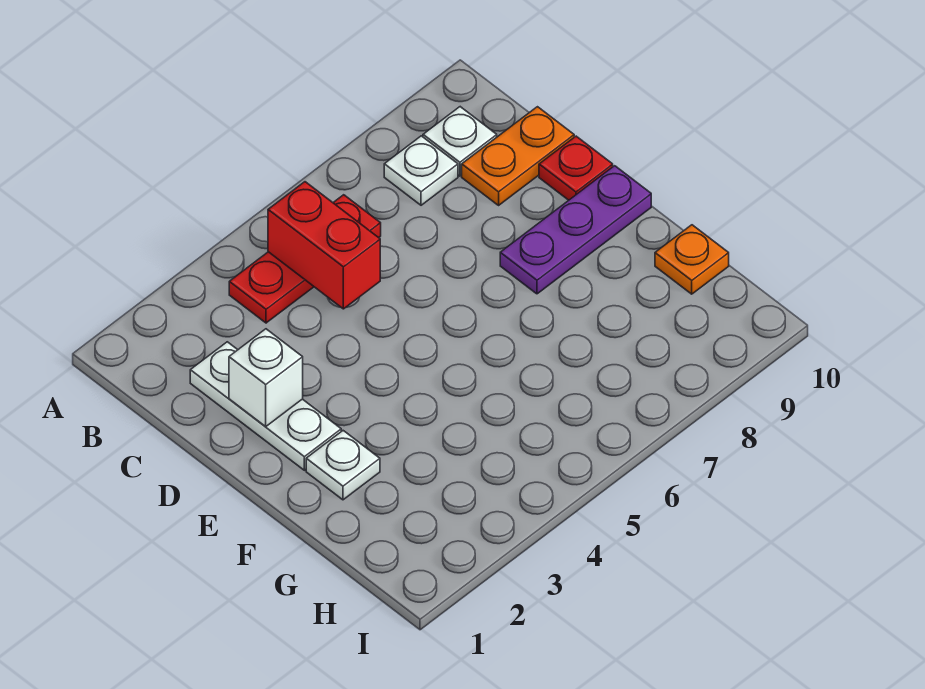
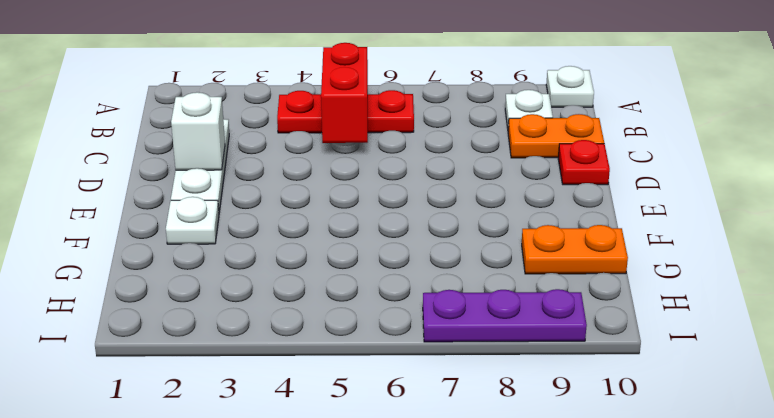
white 1x1 plate [384,136,458,205] -> white 1x1 plate moved to [546,66,594,107]
purple 1x3 plate [500,166,651,294] -> purple 1x3 plate moved to [423,289,587,342]
orange 1x1 plate [655,225,729,294] -> orange 1x2 plate [522,225,628,274]

